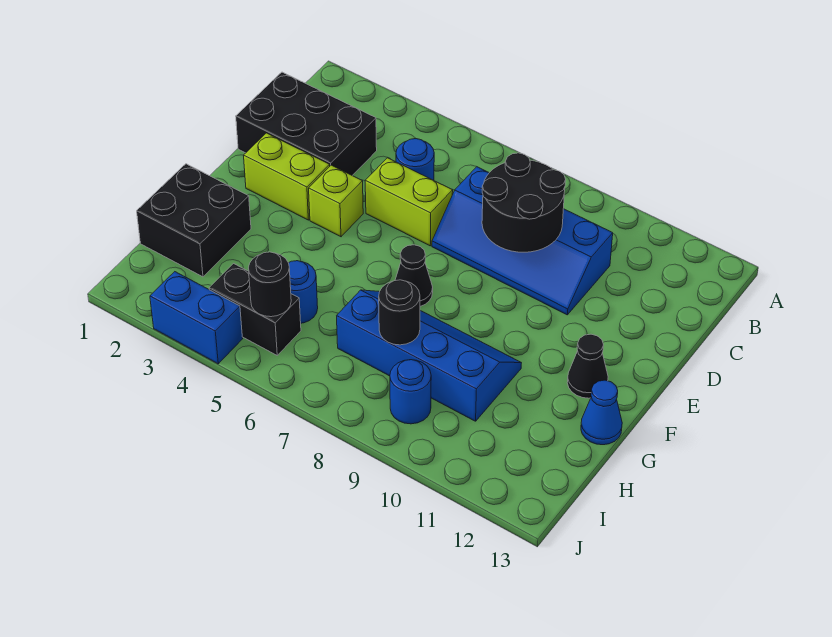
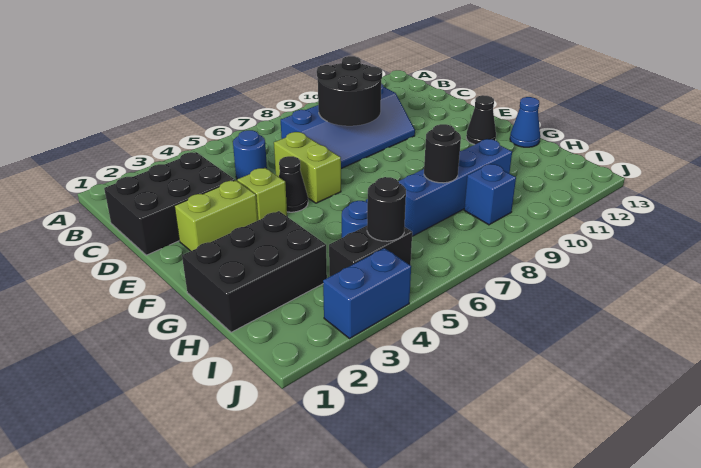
lime 1x2 brick [365,158,453,246] -> lime 1x2 brick turned to [274,132,341,203]
black 1x1 cone [395,245,433,306] -> black 1x1 cone moved to [279,156,308,212]
black 2x2 brick [137,164,251,277] -> black 2x3 brick [182,211,327,332]
blue 1x1 round brick [390,360,431,424] -> blue 1x1 brick [464,164,516,225]

